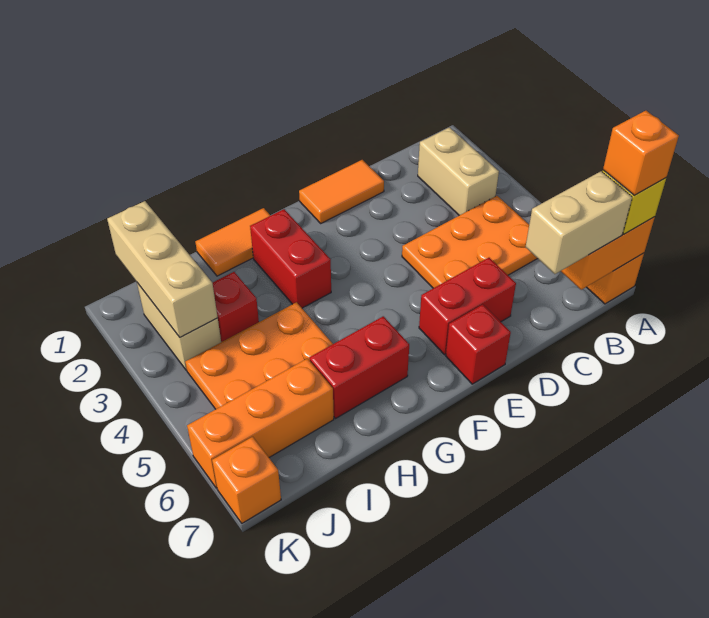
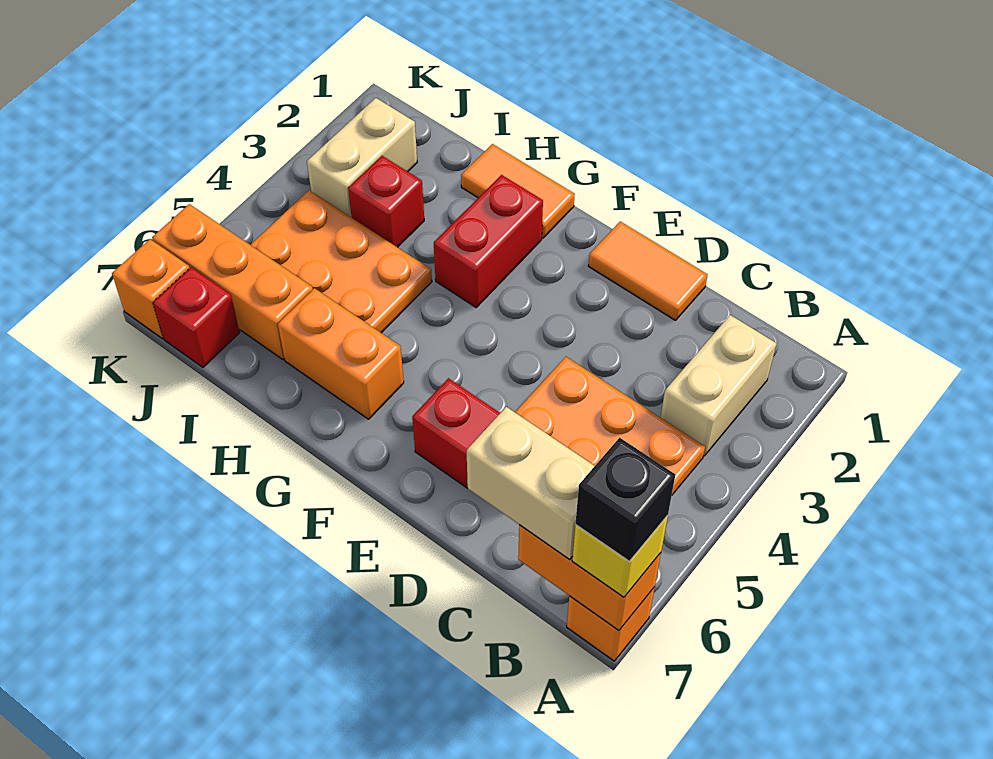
orange 1x1 brick [603,111,679,195] -> black 1x1 brick [576,438,675,561]
red 1x1 brick [446,305,511,384] -> red 1x1 brick moved to [153,267,240,367]
red 1x2 brick [309,316,409,419] -> orange 1x2 brick [278,288,404,419]
tan 1x3 brick [107,201,218,337] -> none

